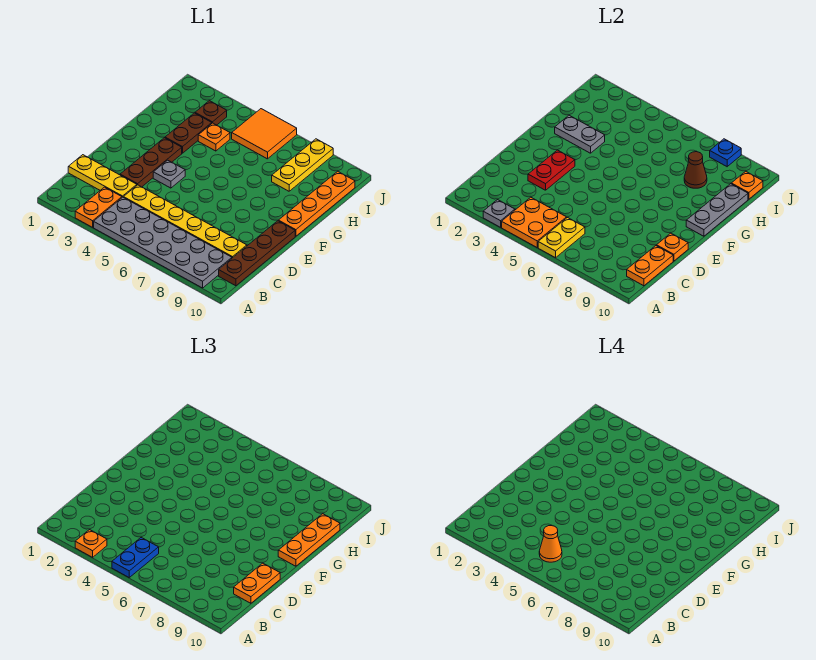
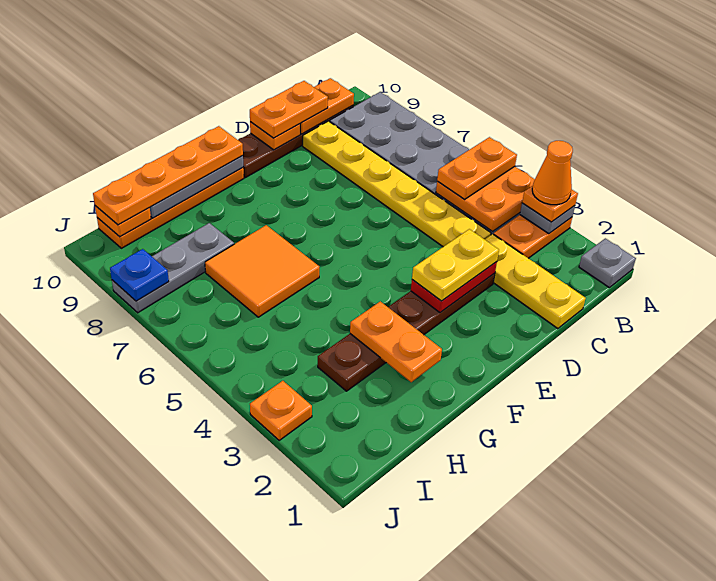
blue 1x2 plate [112,538,159,577] -> orange 1x2 plate [437,137,517,200]
yellow 1x2 plate [538,218,585,258] -> yellow 1x2 plate moved to [412,229,499,301]
orange 1x1 cone [539,526,562,562] -> orange 1x1 cone moved to [532,141,573,205]
grey 1x1 plate [153,160,185,188] -> grey 1x1 plate moved to [579,238,636,288]
orange 1x3 plate [278,514,340,566] -> orange 1x4 plate [93,126,243,225]
grey 1x2 plate [555,115,605,153] -> orange 1x2 plate [350,301,442,382]
orange 1x1 plate [198,123,230,151] -> orange 1x1 plate moved to [250,381,312,440]
yellow 1x3 plate [272,139,333,191] -> grey 1x3 plate [112,223,234,313]
brown 1x1 cone [684,152,707,188] -> none
brown 1x1 plate [195,101,227,125] -> none
orange 2x2 tile [232,109,297,159] -> orange 2x2 tile moved to [205,225,319,317]

